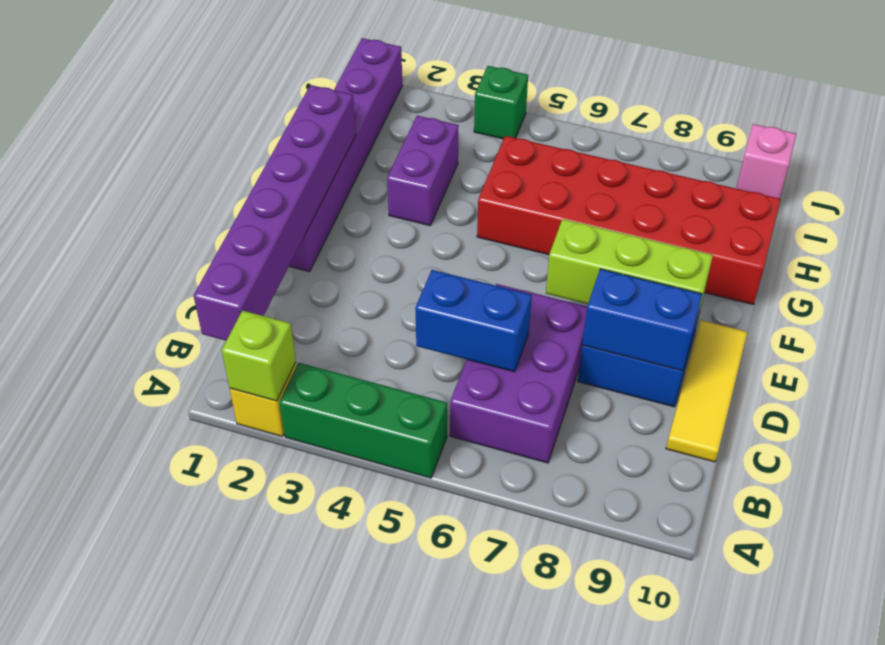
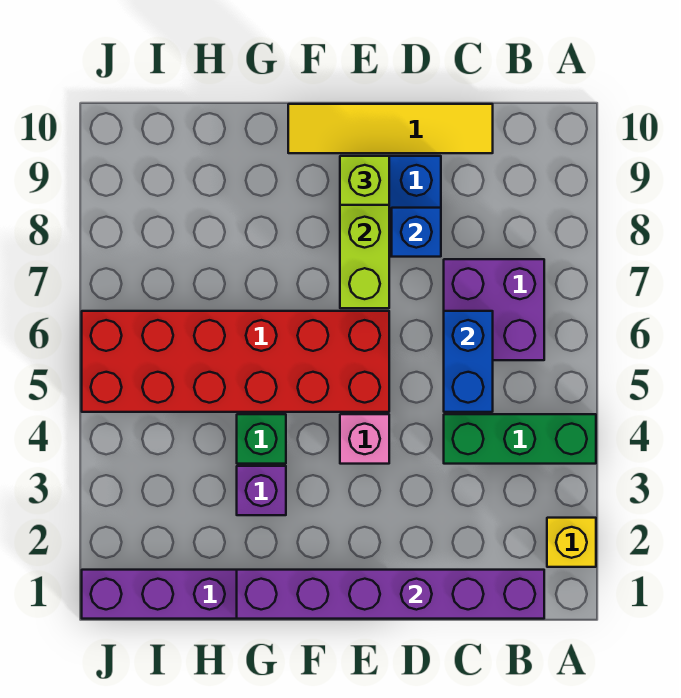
lime 1x1 brick [222,311,296,401] -> lime 1x1 brick moved to [340,156,389,205]
green 1x3 brick [279,363,447,478] -> green 1x3 brick turned to [444,414,596,464]
purple 2x3 brick [450,284,587,463] -> purple 2x2 brick [444,259,544,360]
yellow 1x3 tile [666,320,747,462] -> yellow 1x4 tile [288,104,493,153]
blue 1x2 brick [582,269,702,371] -> blue 1x1 brick [392,208,441,257]
purple 1x2 brick [387,116,459,226] -> purple 1x1 brick [237,466,286,515]
red 2x6 brick [477,136,781,305] -> red 2x6 brick turned to [82,311,389,412]
green 1x1 brick [474,66,528,139] -> green 1x1 brick moved to [237,414,286,464]
pink 1x1 brick [736,124,796,198] -> pink 1x1 brick moved to [340,414,389,464]

